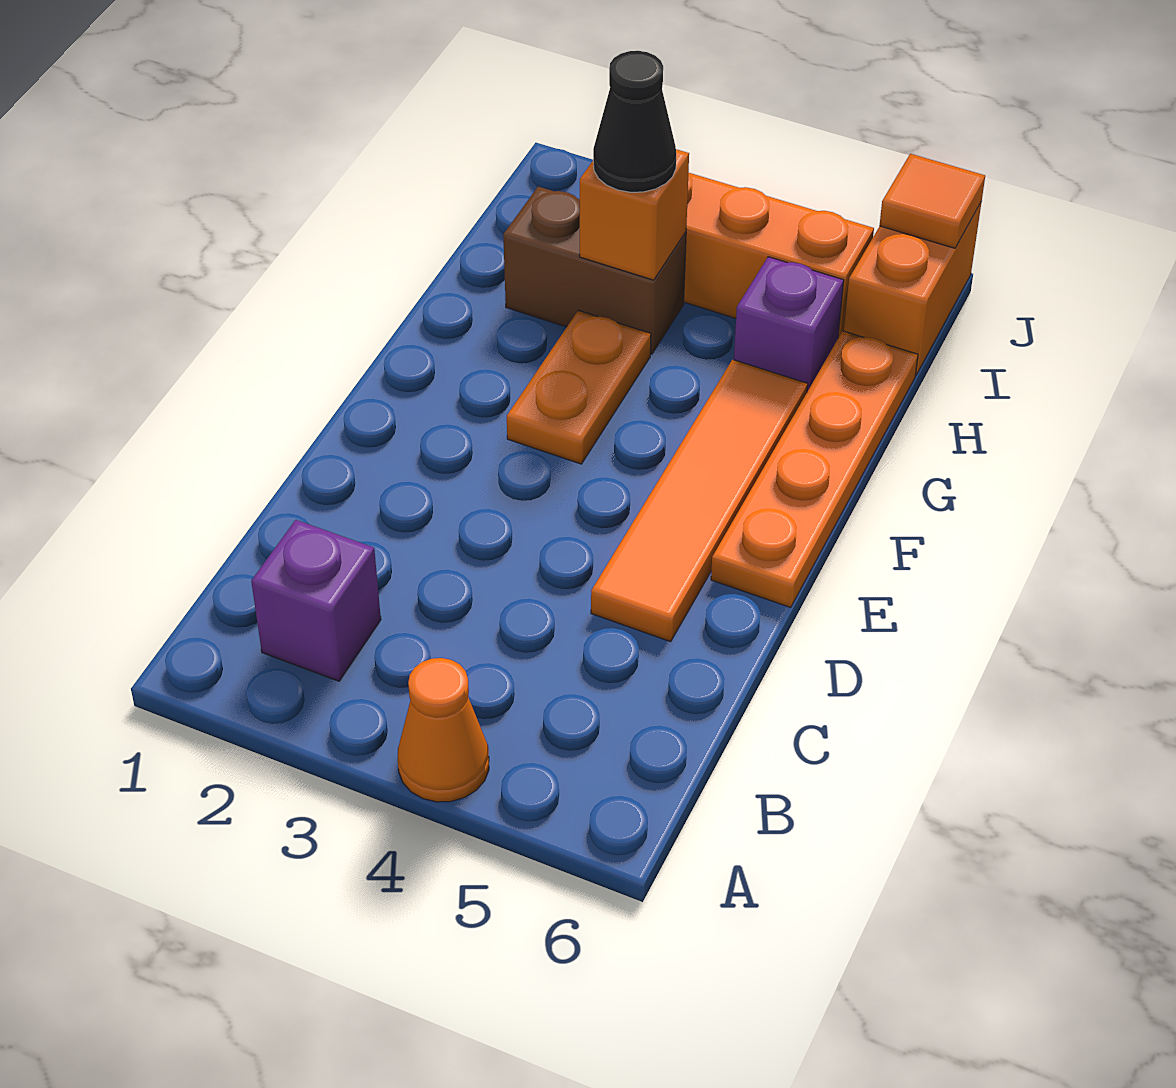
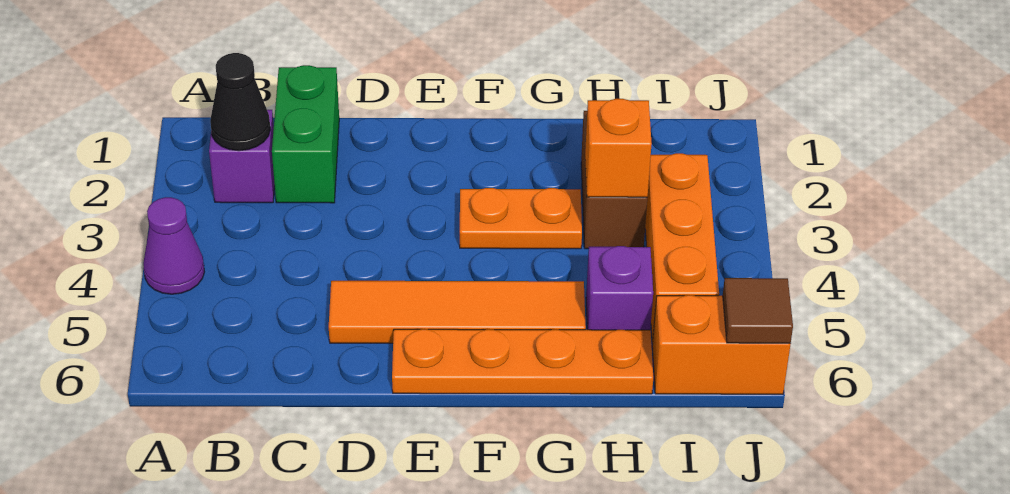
orange 1x1 cone [398,658,489,802] -> purple 1x1 cone [143,197,204,294]
none -> green 1x2 brick [272,65,339,203]
black 1x1 cone [593,51,676,192] -> black 1x1 cone moved to [210,53,270,151]
orange 1x1 tile [879,154,985,248] -> brown 1x1 tile [723,278,793,343]

